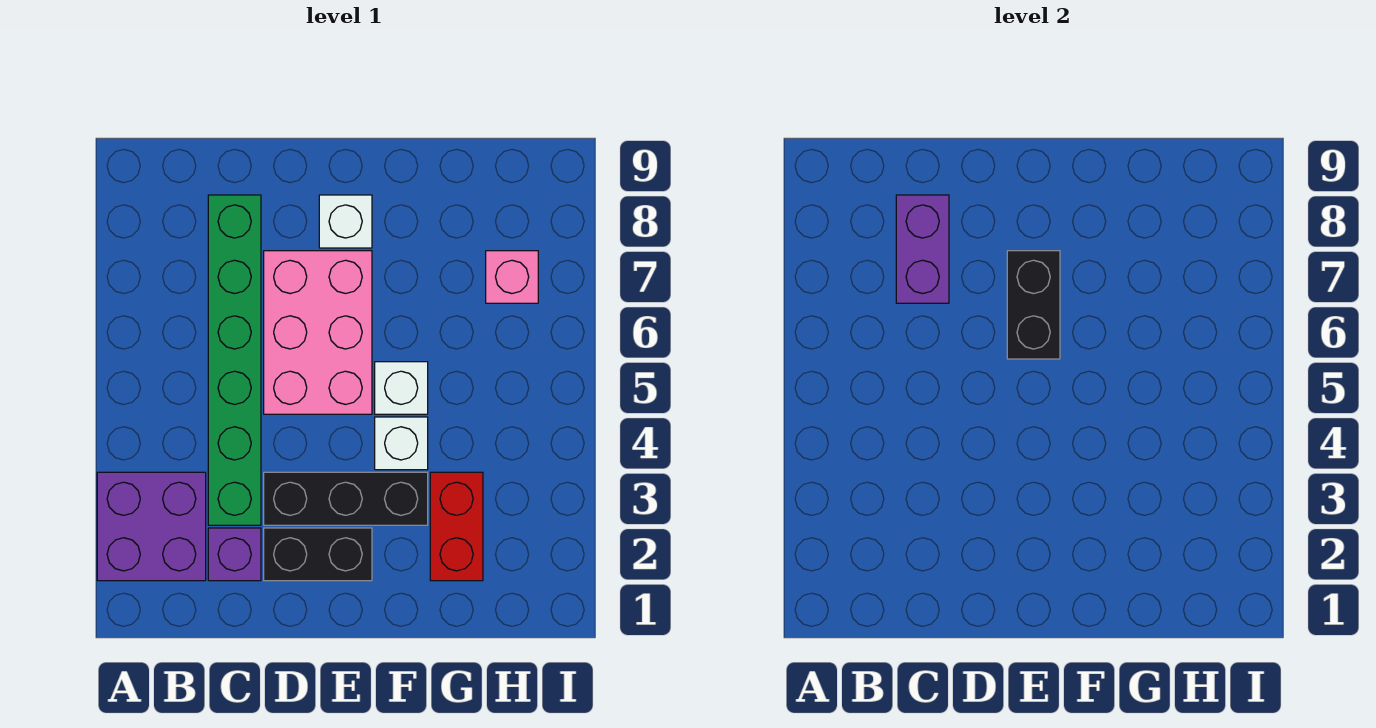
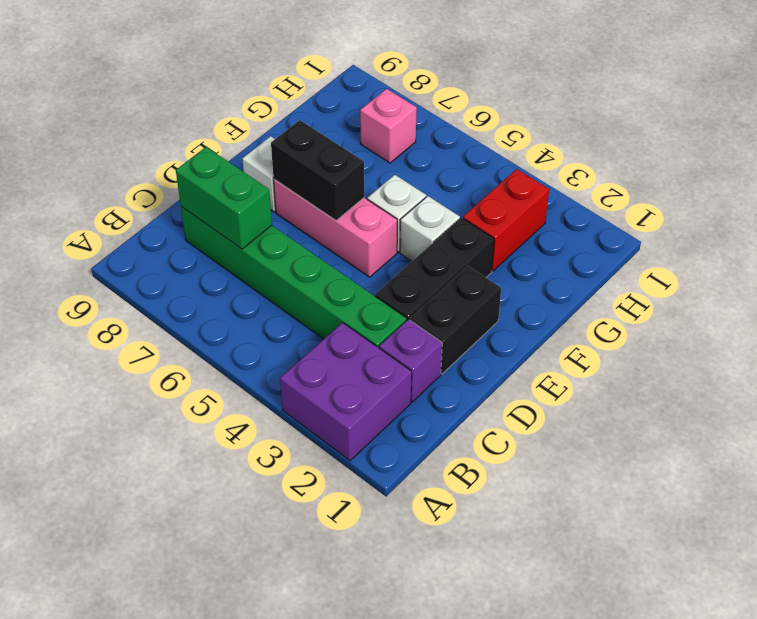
purple 1x2 brick [896,195,949,303] -> green 1x2 brick [176,147,272,249]
pink 2x3 brick [264,251,372,414] -> pink 1x3 brick [274,180,397,277]
red 1x2 brick [430,472,483,581] -> red 1x2 brick turned to [463,169,549,271]

